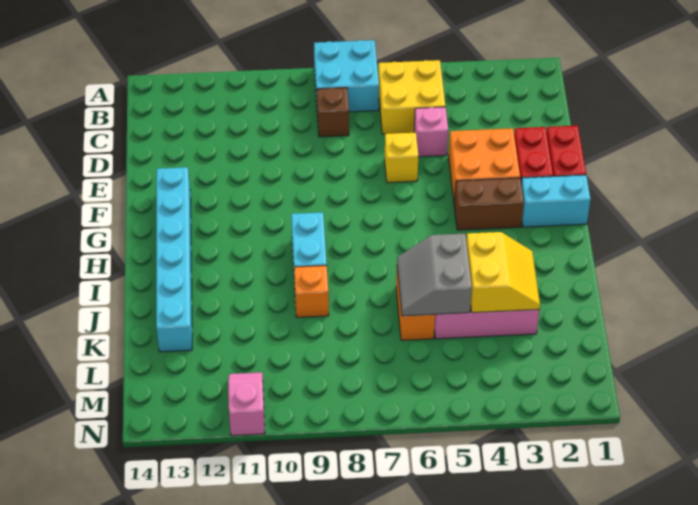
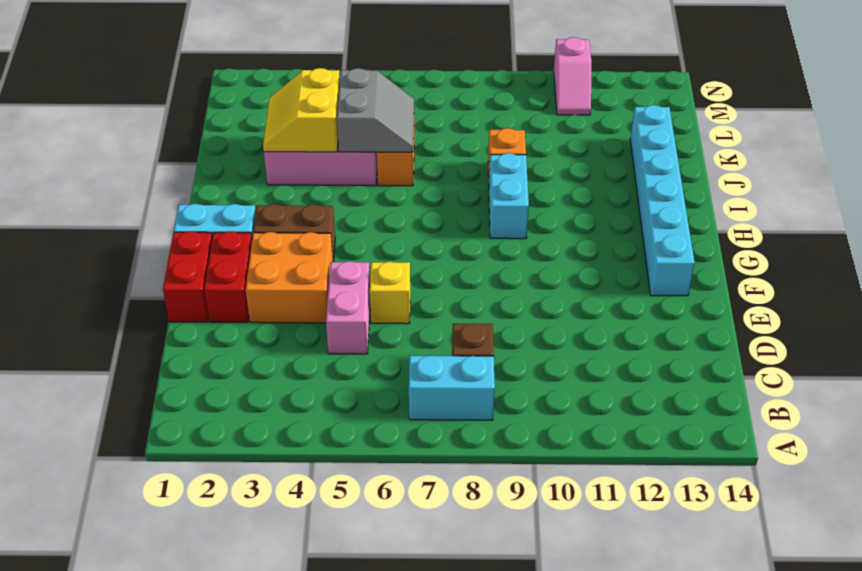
cyan 2x2 brick [314,40,379,112] -> cyan 1x2 brick [409,355,495,420]
yellow 2x2 brick [378,60,445,134] -> none
pink 1x1 brick [414,107,448,157] -> pink 1x2 brick [326,261,370,354]

